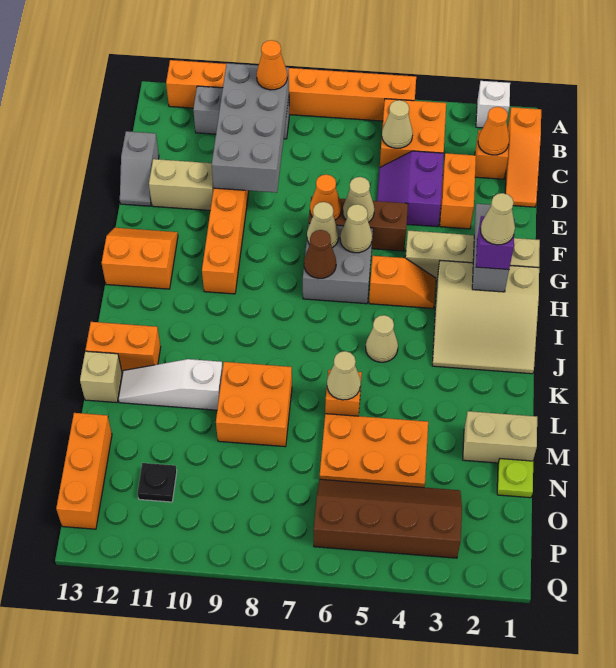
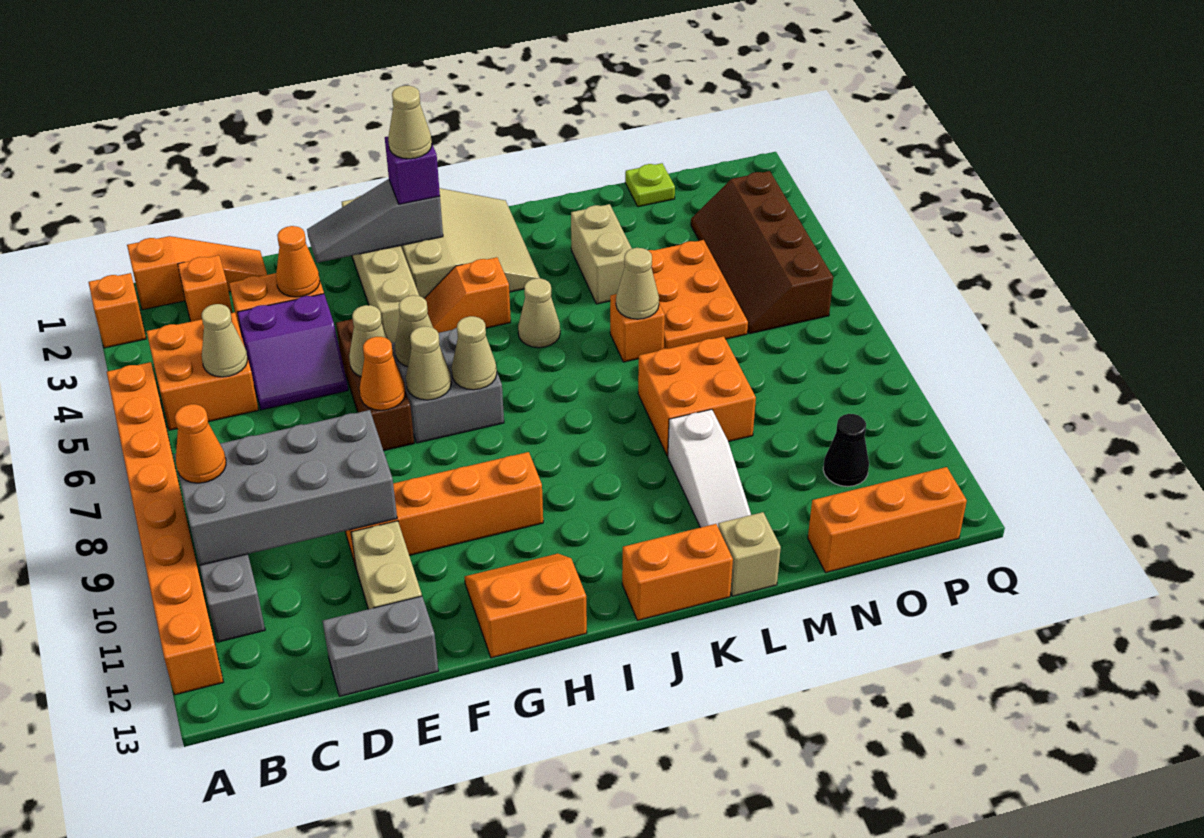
white 1x1 brick [476,81,510,128] -> orange 1x1 brick [89,273,146,348]
orange 1x1 cone [478,107,509,155] -> orange 1x1 cone moved to [276,226,320,297]
grey 1x2 slope [120,131,159,206] -> grey 1x2 brick [323,596,438,696]
orange 2x2 slope [102,228,178,289] -> orange 2x2 slope turned to [465,554,587,658]
orange 1x2 slope [369,256,436,308] -> orange 1x2 slope turned to [424,257,511,333]
brown 1x1 cone [304,230,336,278] -> tan 1x1 cone [452,316,497,390]
orange 1x2 brick [86,322,161,373] -> orange 1x2 brick turned to [622,524,733,621]
tan 1x2 brick [463,411,537,463] -> tan 1x2 brick moved to [571,204,632,304]
black 1x1 plate [137,463,177,502] -> black 1x1 cone [823,414,869,486]

